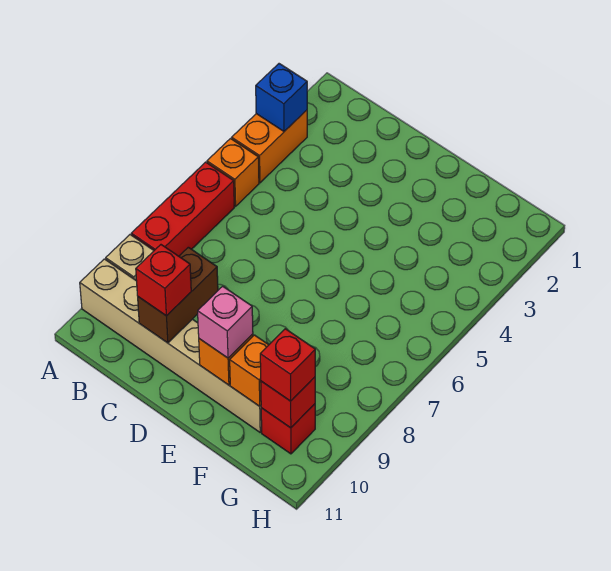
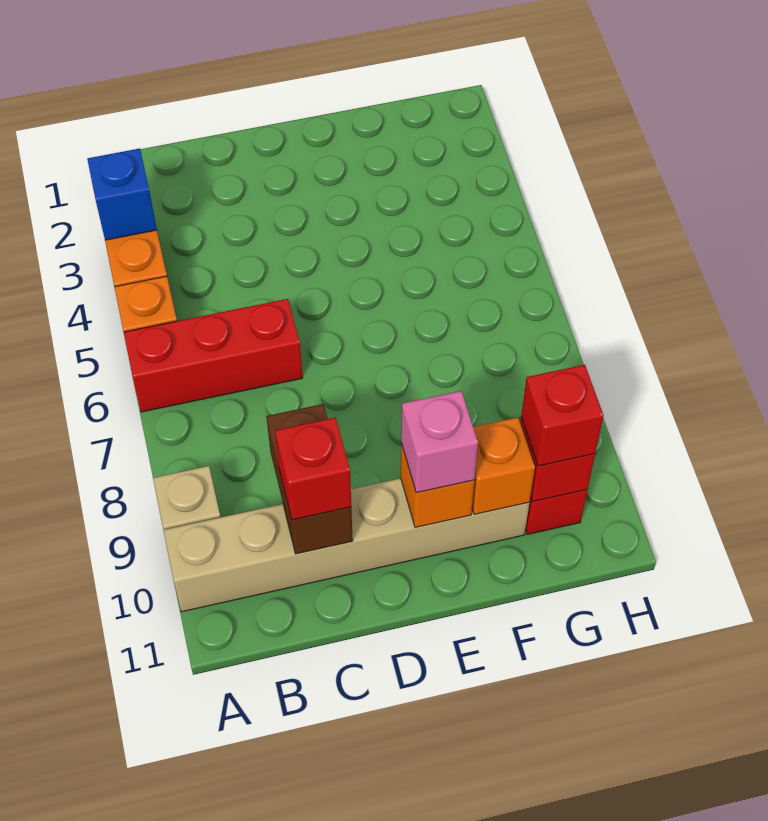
red 1x3 brick [131,162,234,256] -> red 1x3 brick turned to [124,299,302,412]

